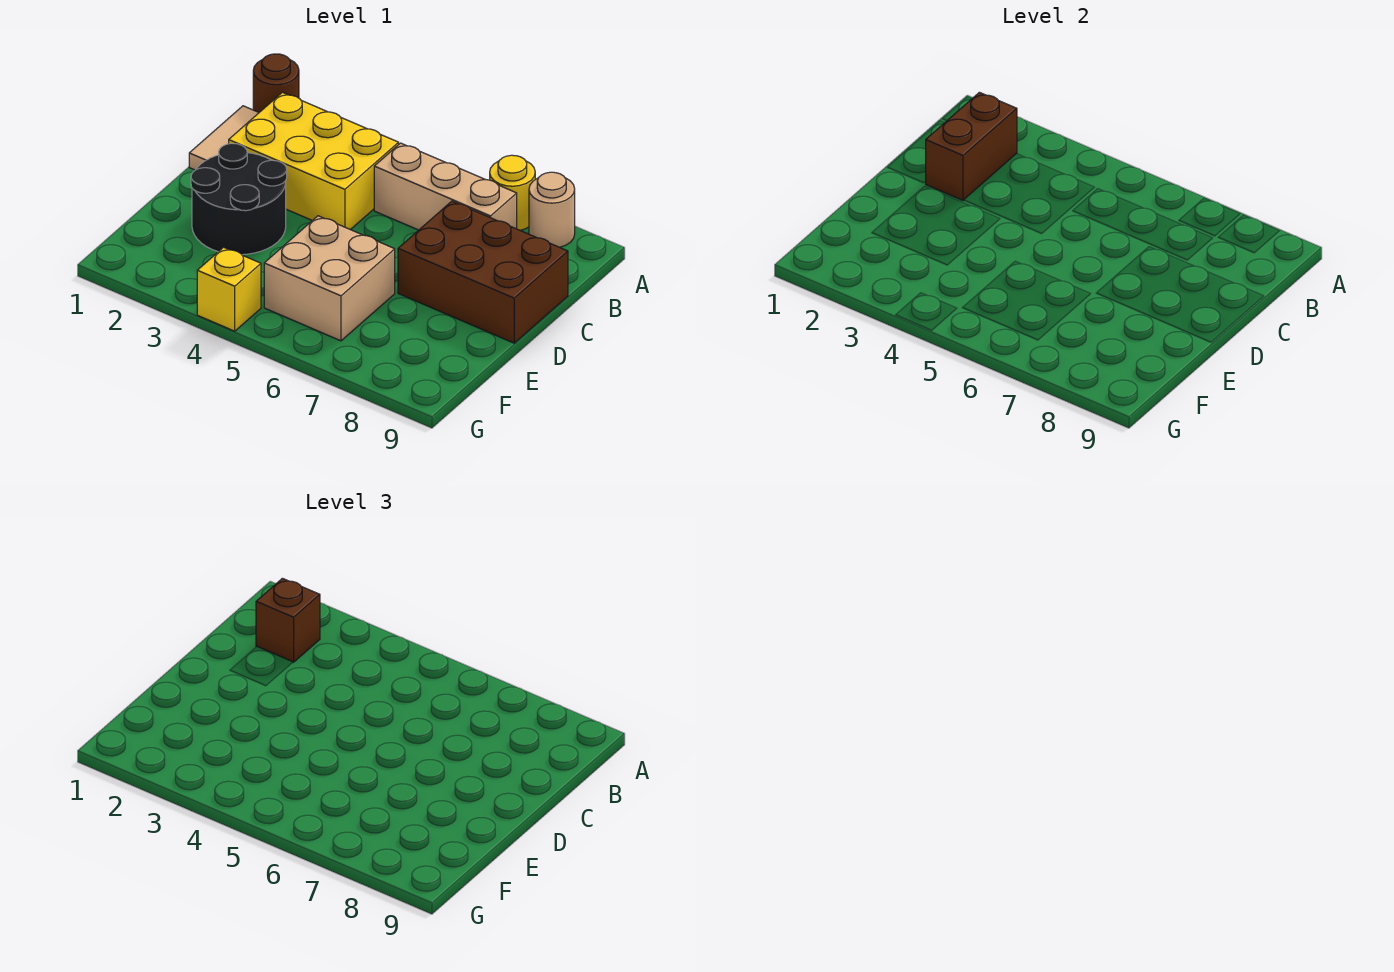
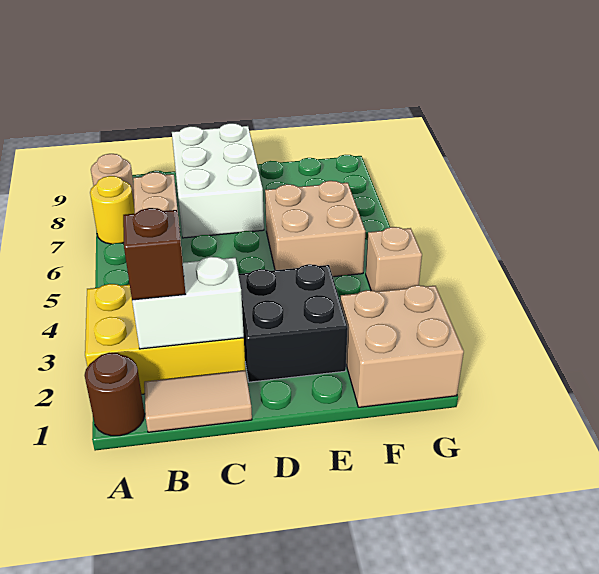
yellow 2x3 brick [229,92,399,230] -> yellow 2x3 brick turned to [85,284,245,394]
brown 1x2 brick [926,92,1017,200] -> white 1x2 brick [132,257,244,349]
brown 2x3 brick [398,201,568,343] -> white 2x3 brick [172,123,264,238]
black 2x2 round brick [191,143,287,255] -> black 2x2 brick [239,264,348,382]
none -> tan 2x2 brick [340,285,464,407]
yellow 1x1 brick [197,247,261,331] -> tan 1x1 brick [366,227,422,292]

